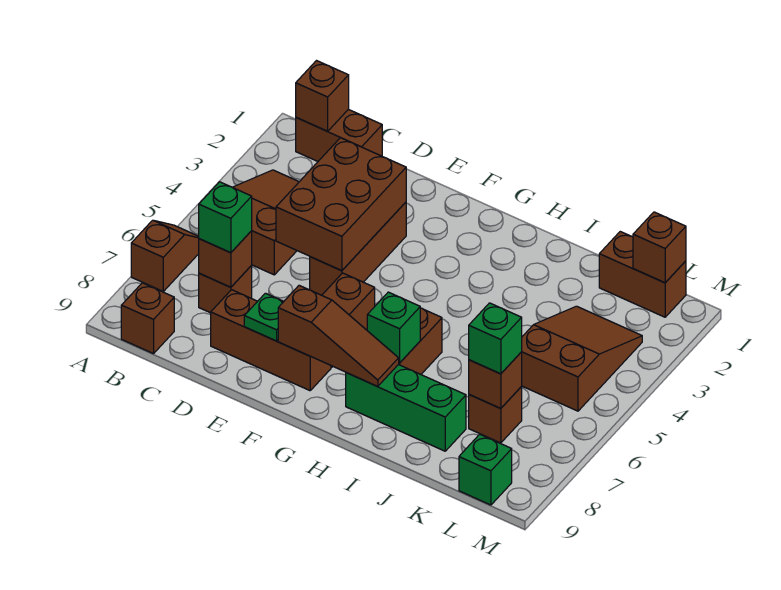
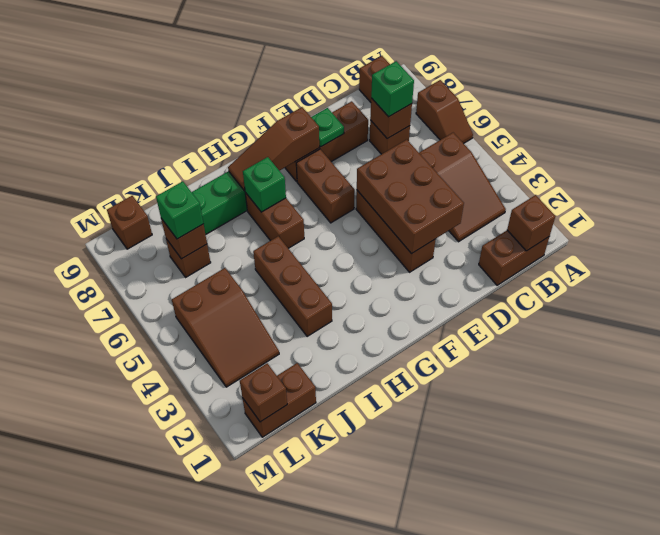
none -> brown 1x3 brick [253,236,332,336]
green 1x1 brick [459,434,512,505] -> brown 1x1 brick [107,196,152,249]

